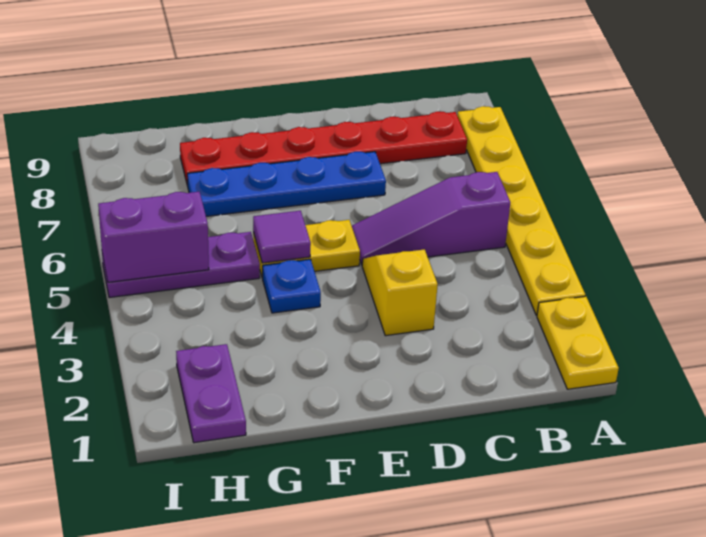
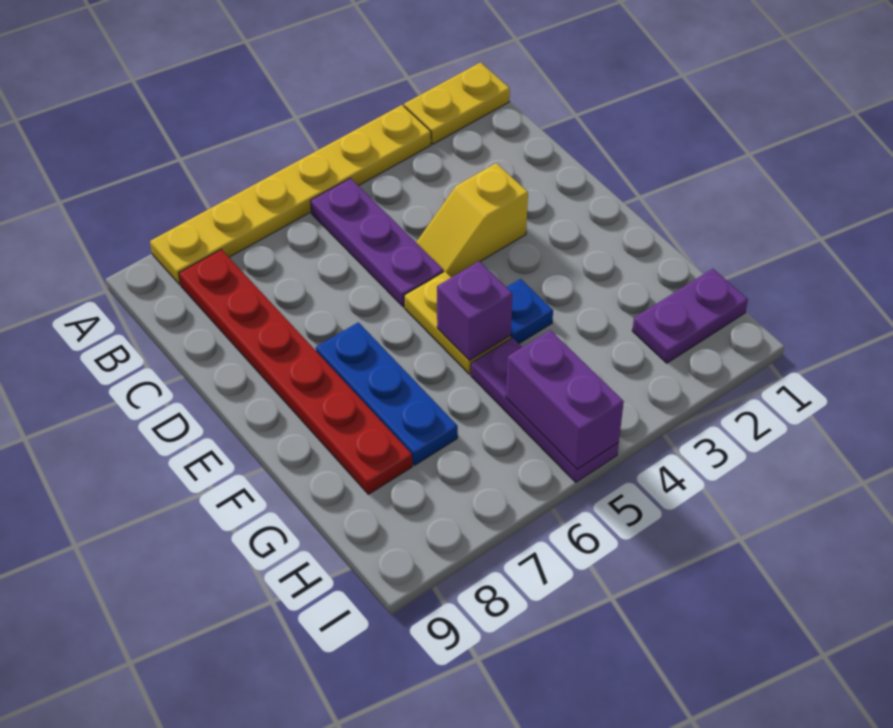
purple 1x3 slope [352,172,510,264] -> purple 1x3 plate [311,178,444,307]
blue 1x4 plate [187,152,386,216] -> blue 1x3 plate [316,322,458,465]
purple 1x1 tile [253,211,311,263] -> purple 1x1 brick [437,262,512,361]

